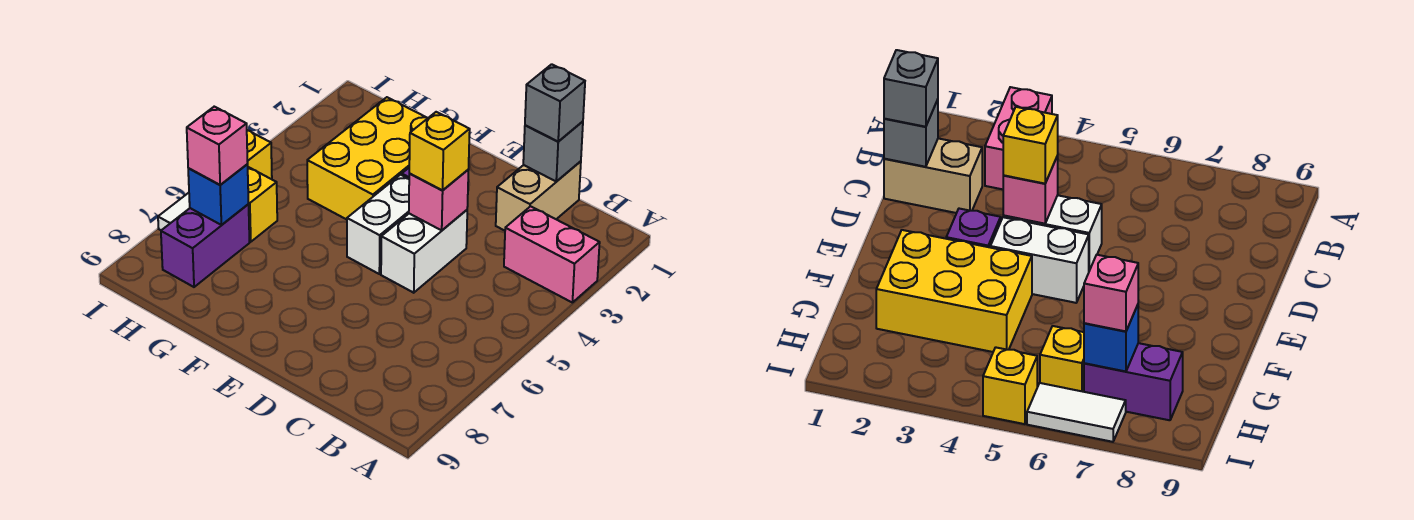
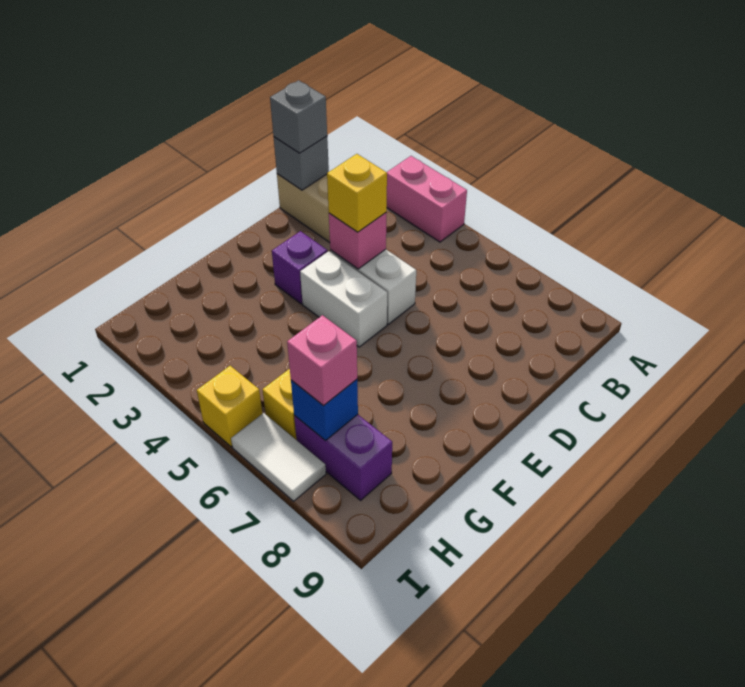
pink 1x2 brick [504,206,600,302] -> pink 1x2 brick turned to [387,156,467,242]
yellow 2x3 brick [307,97,428,220] -> none

